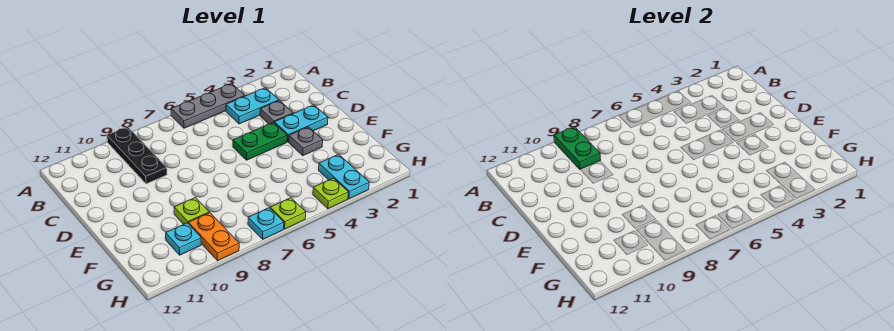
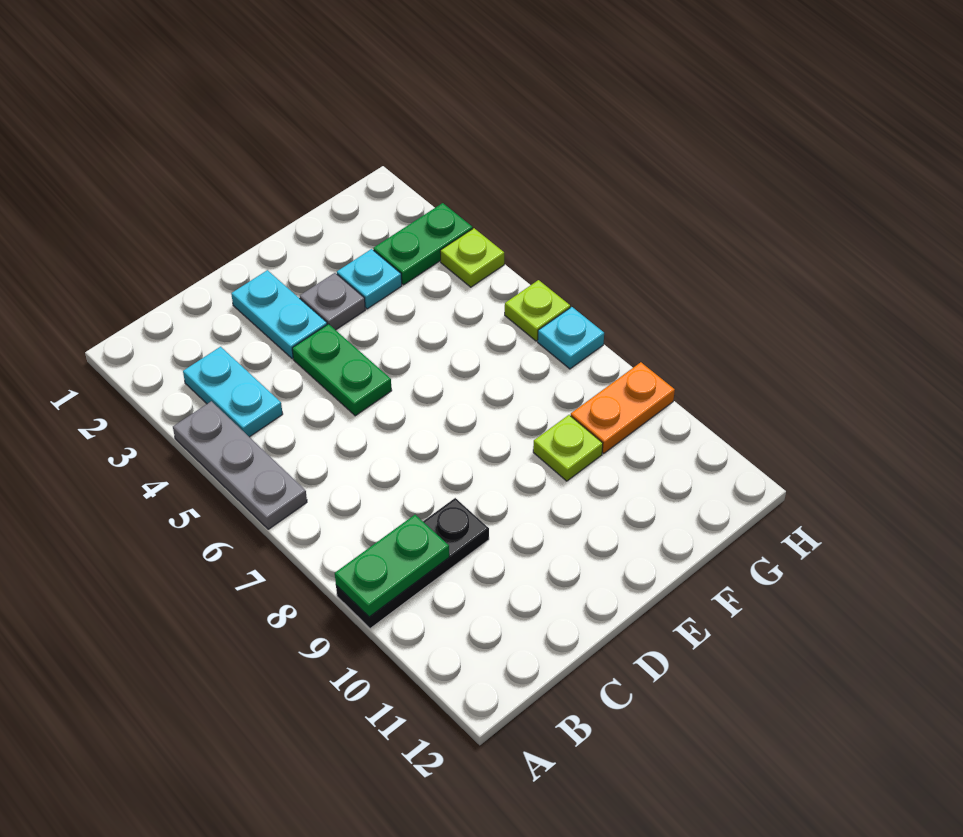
grey 1x1 plate [260,101,293,124] -> none
cyan 1x2 plate [319,154,369,199] -> green 1x2 plate [373,203,473,285]
cyan 1x1 plate [166,223,201,255] -> cyan 1x1 plate moved to [337,249,402,309]

